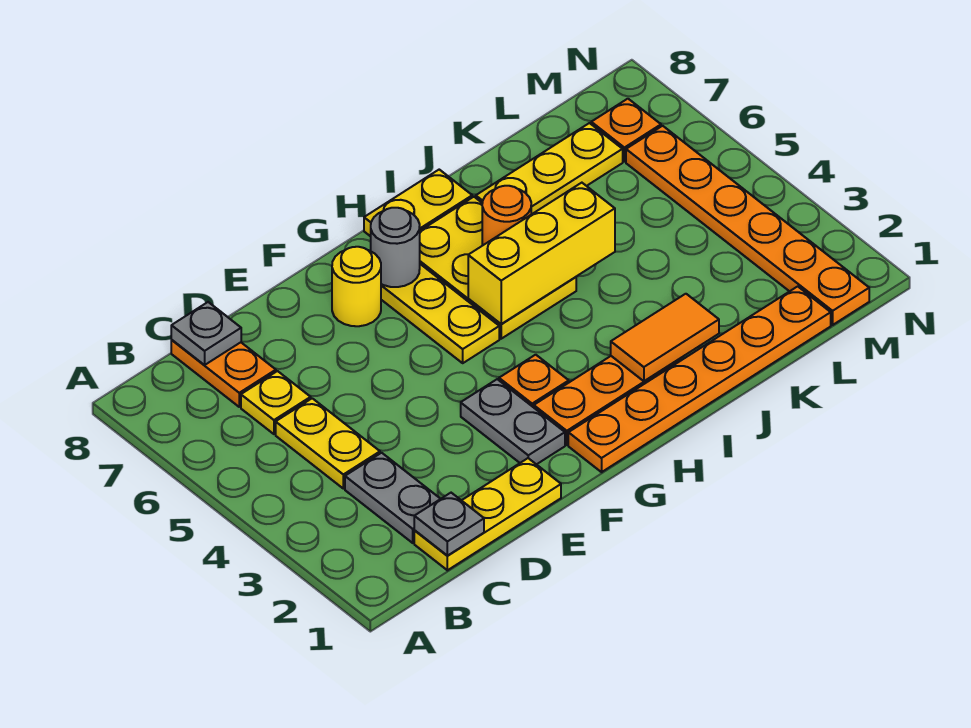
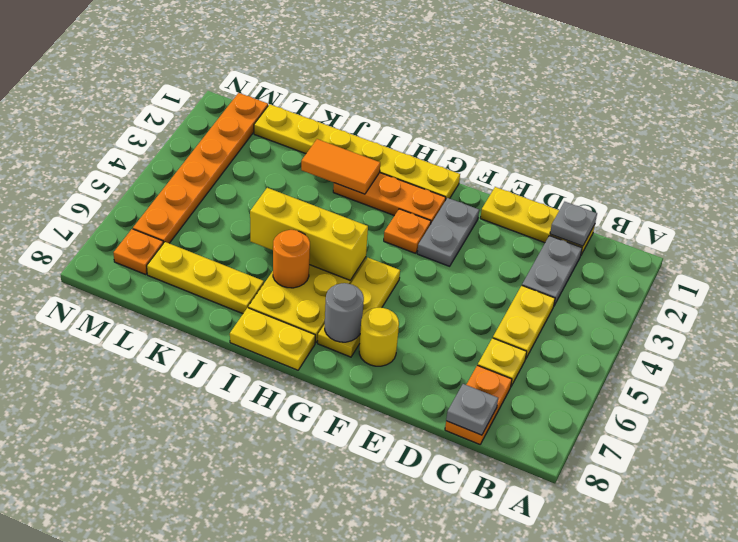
orange 1x6 plate [568,286,831,472] -> yellow 1x6 plate [254,104,460,201]

